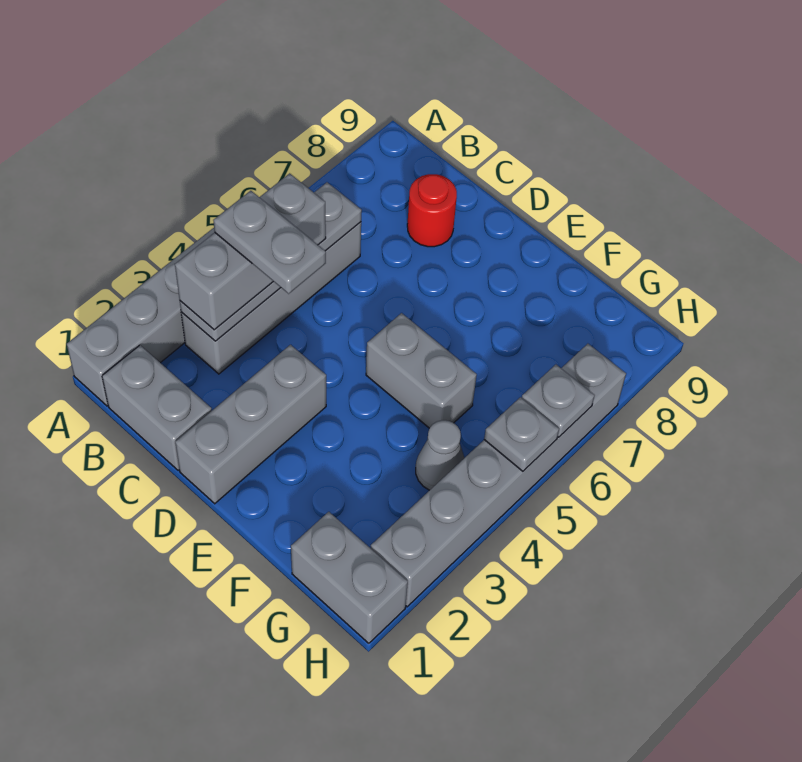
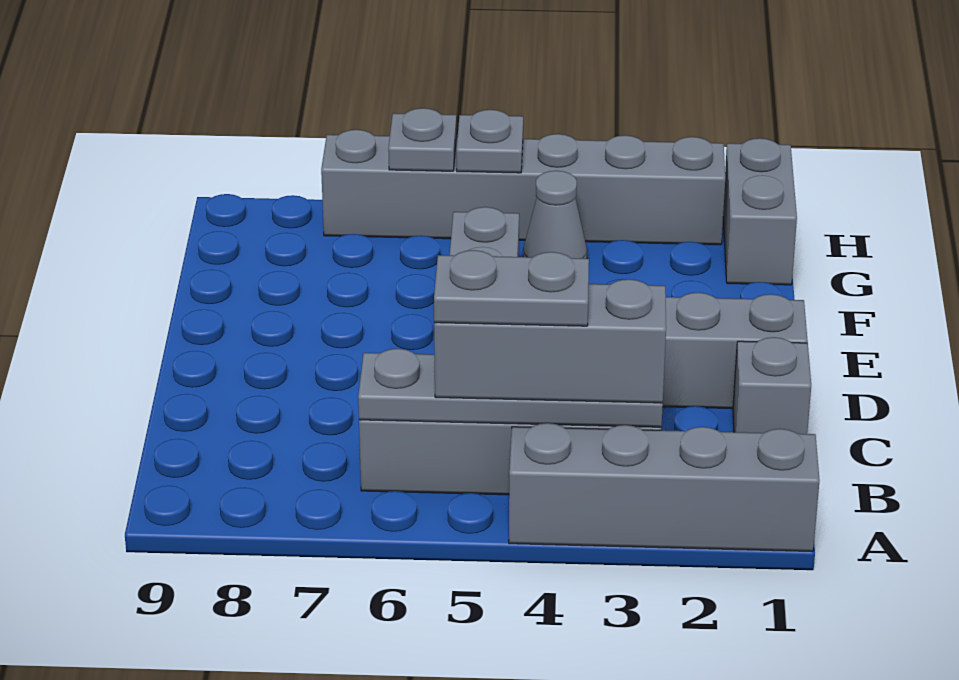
grey 1x2 brick [102,345,212,470] -> grey 1x1 brick [733,337,811,434]
grey 1x2 plate [213,191,326,294] -> grey 1x2 plate turned to [434,250,589,326]
red 1x1 round brick [407,174,457,247] -> none

